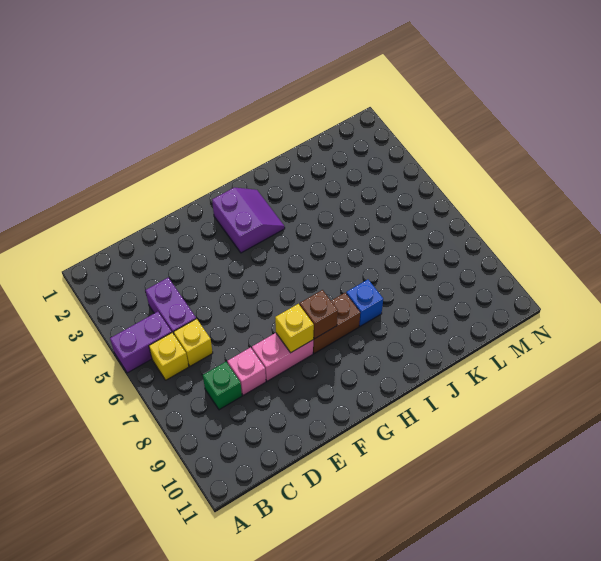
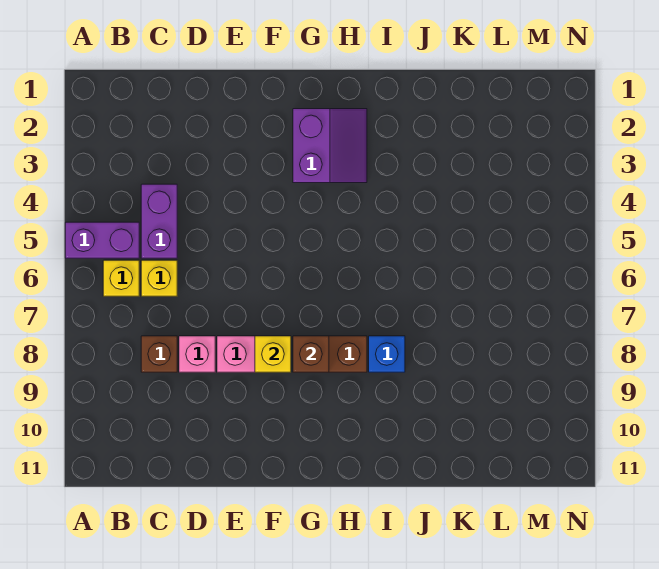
green 1x1 brick [203,362,242,410] -> brown 1x1 brick [141,336,177,372]

